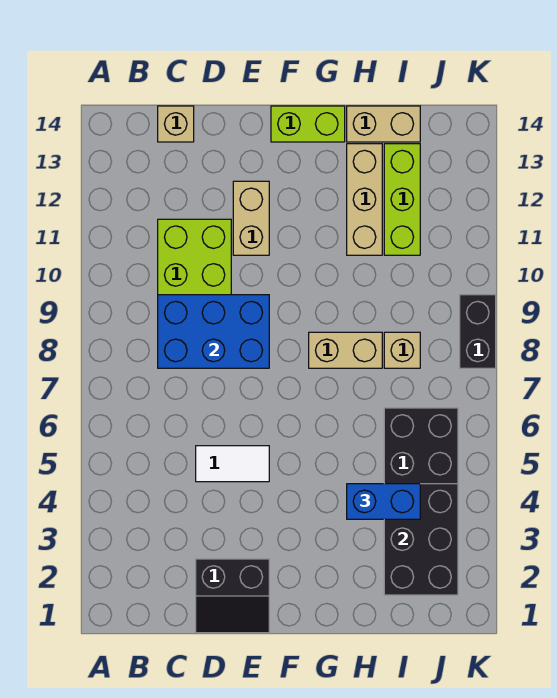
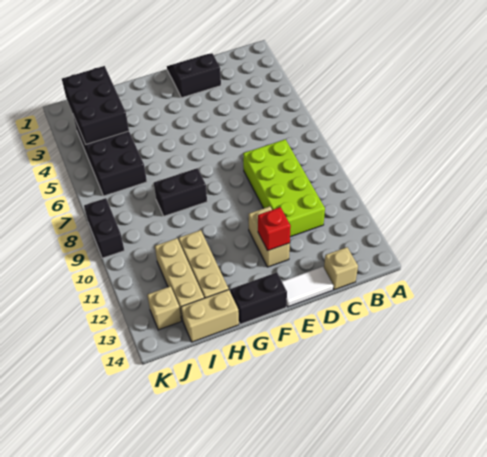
blue 2x3 brick [158,295,269,368] -> none
white 1x2 tile [196,446,269,482] -> white 1x2 tile moved to [282,267,333,307]
none -> red 1x1 brick [258,207,291,250]
lime 1x2 brick [271,106,345,142] -> black 1x2 brick [230,272,287,324]
tan 1x2 brick [309,332,382,368] -> black 1x2 brick [154,168,207,216]
blue 1x2 brick [347,484,420,519] -> none
tan 1x1 brick [384,332,420,368] -> tan 1x1 brick moved to [147,286,181,330]
lime 1x3 brick [384,144,420,255] -> tan 1x3 brick [155,238,204,320]

